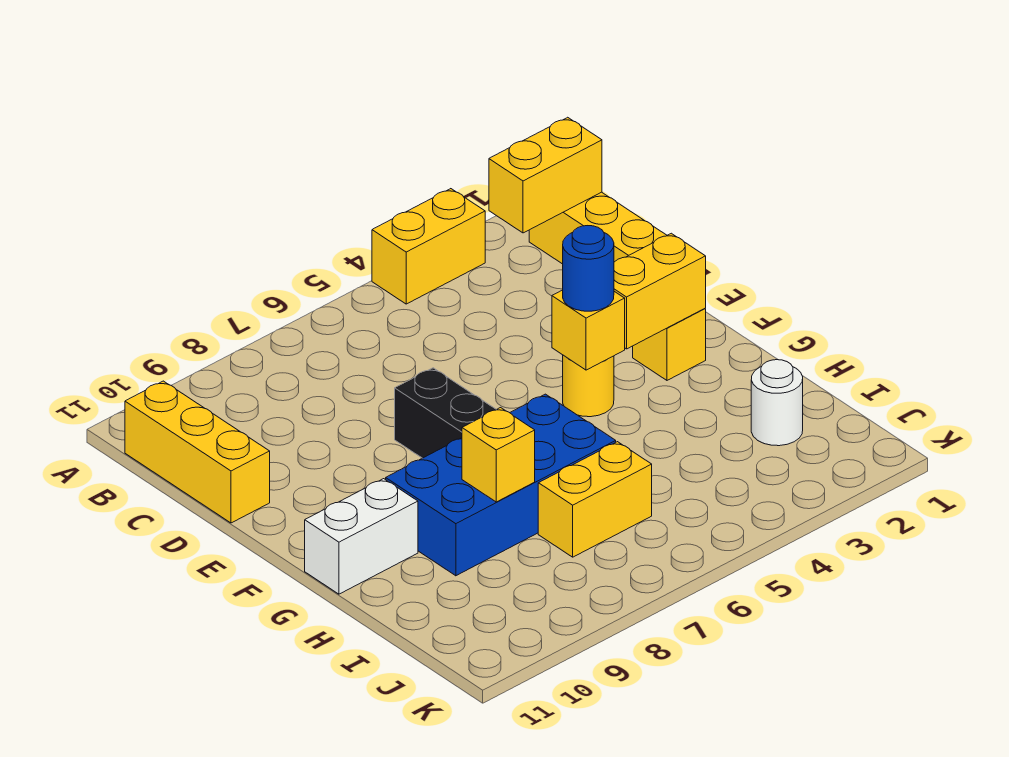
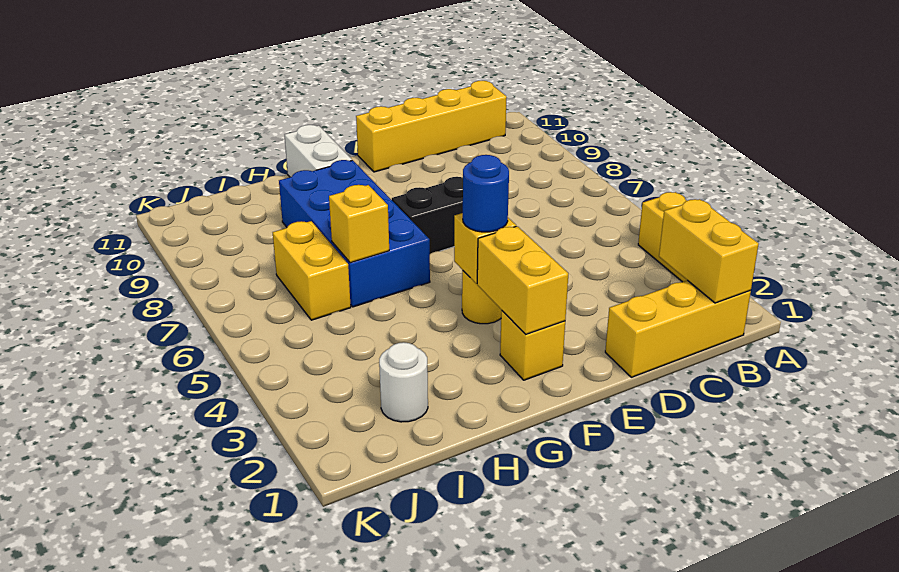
yellow 1x3 brick [125,381,270,523] -> yellow 1x4 brick [356,81,507,172]
yellow 1x1 brick [462,408,535,502] -> yellow 1x1 brick moved to [329,185,389,263]

